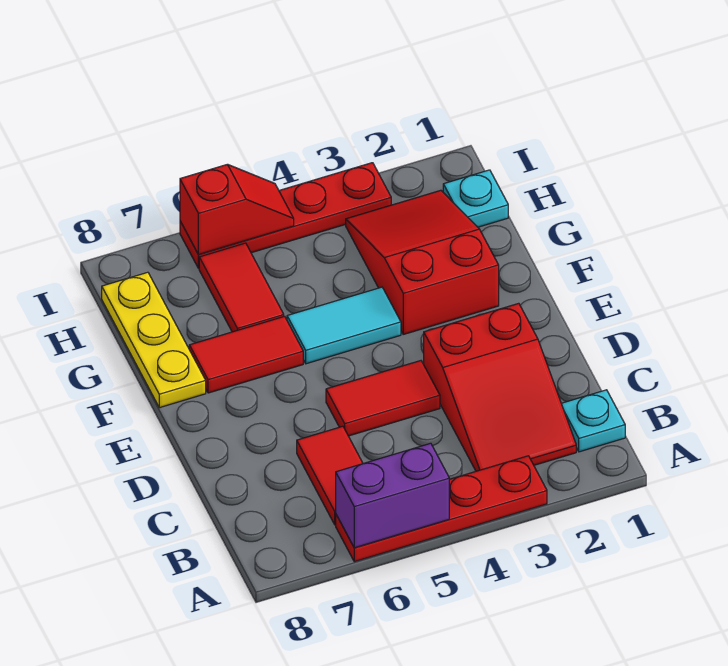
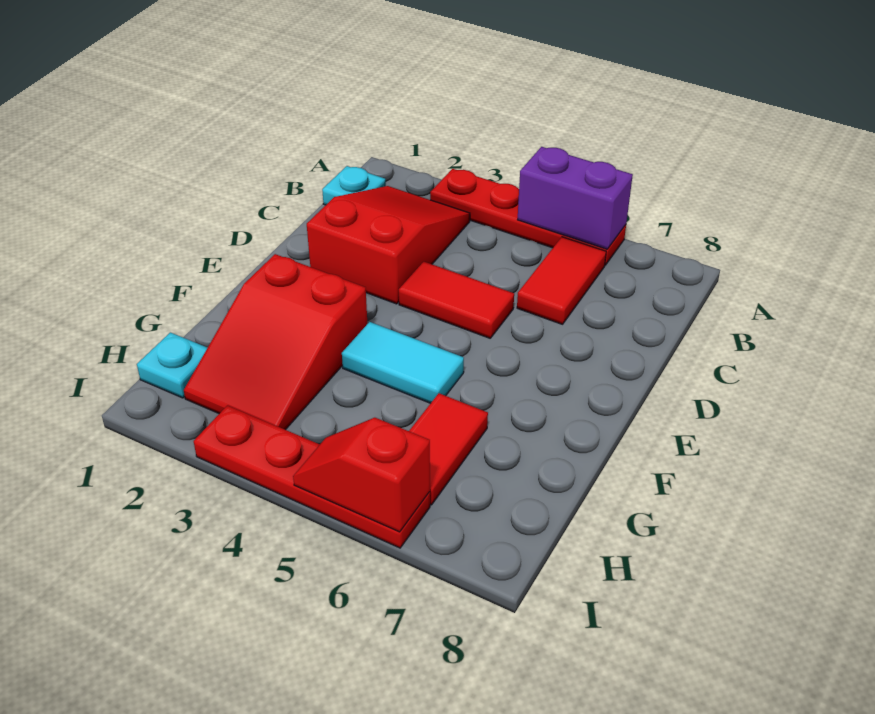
red 1x2 tile [189,316,303,393] -> none
yellow 1x3 plate [102,272,206,408] -> none

